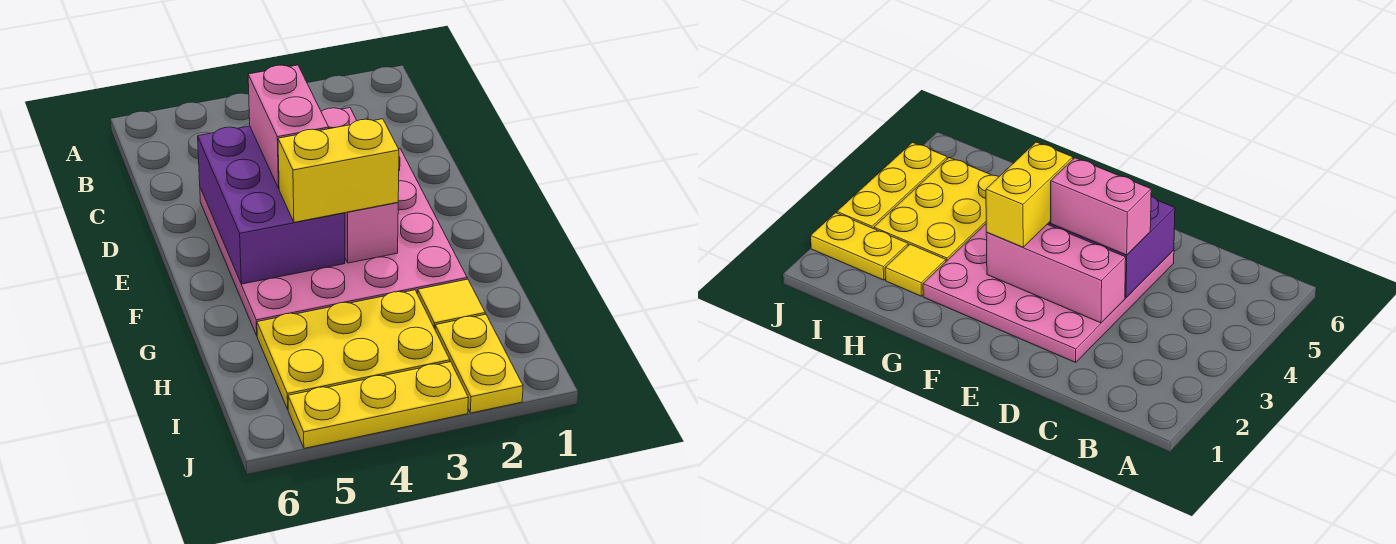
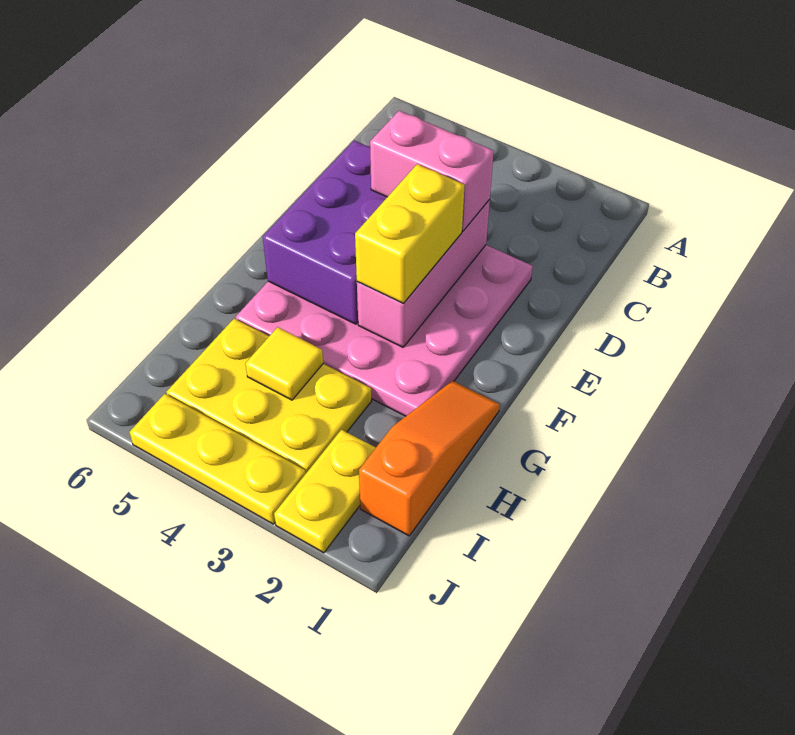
pink 1x2 brick [248,65,329,188] -> pink 1x2 brick turned to [370,111,494,231]
yellow 1x2 brick [278,119,399,222] -> yellow 1x2 brick turned to [355,164,465,303]
none -> orange 1x3 slope [359,381,500,536]
yellow 1x1 tile [418,279,485,329] -> yellow 1x1 tile moved to [245,327,323,400]

